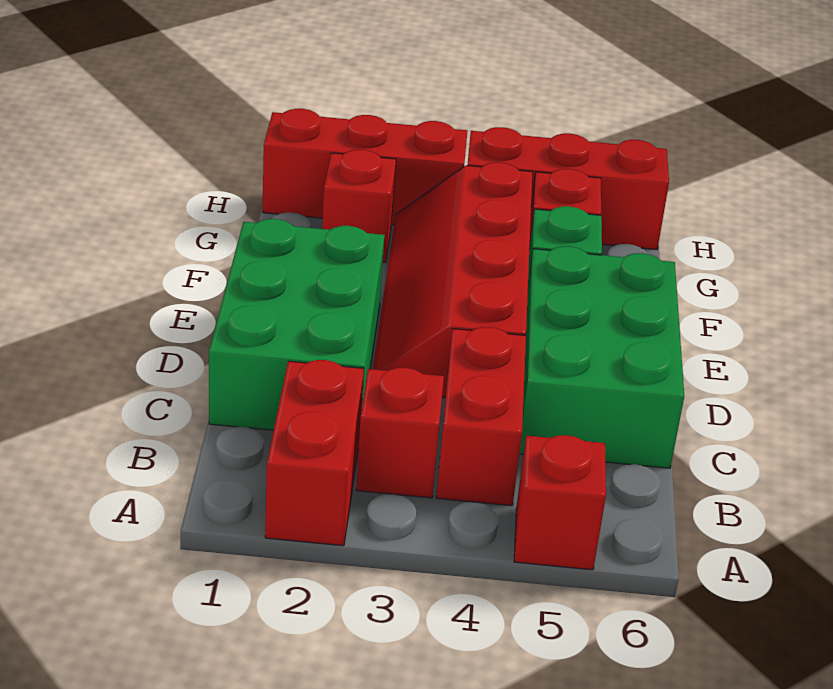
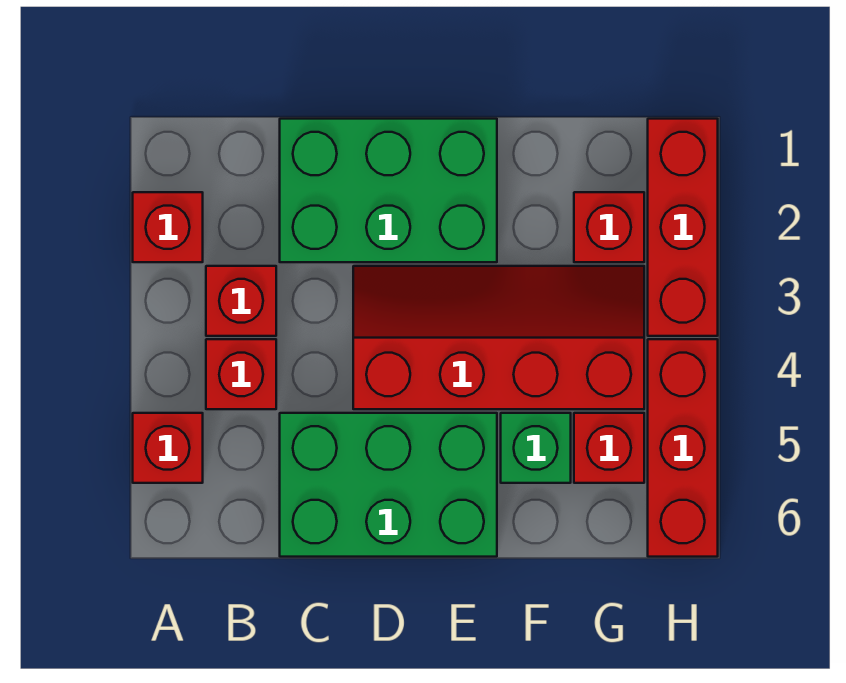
red 1x2 brick [265,360,364,546] -> red 1x1 brick [133,192,203,262]
red 1x2 brick [436,327,526,506] -> red 1x1 brick [206,339,276,409]

